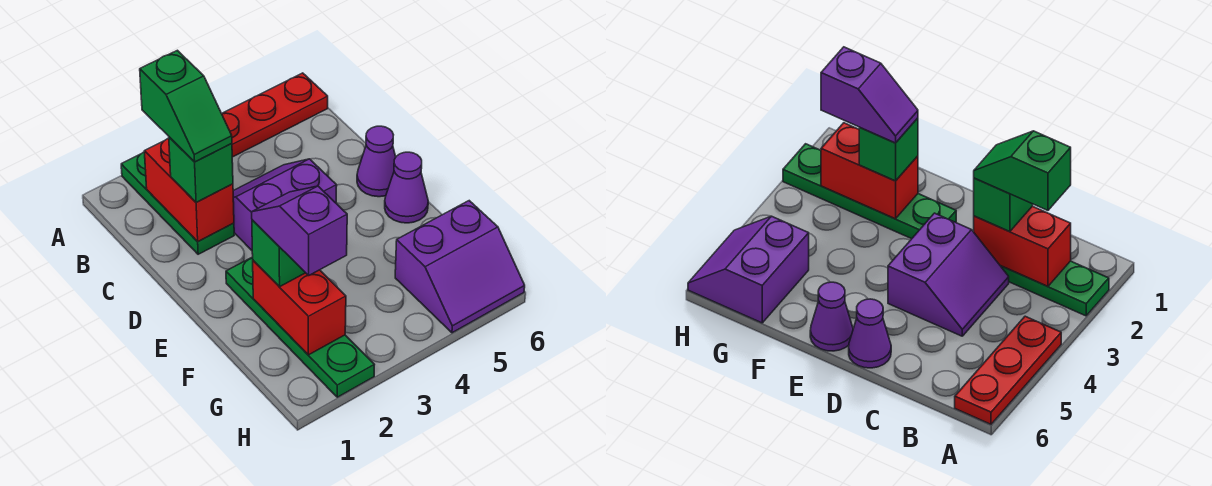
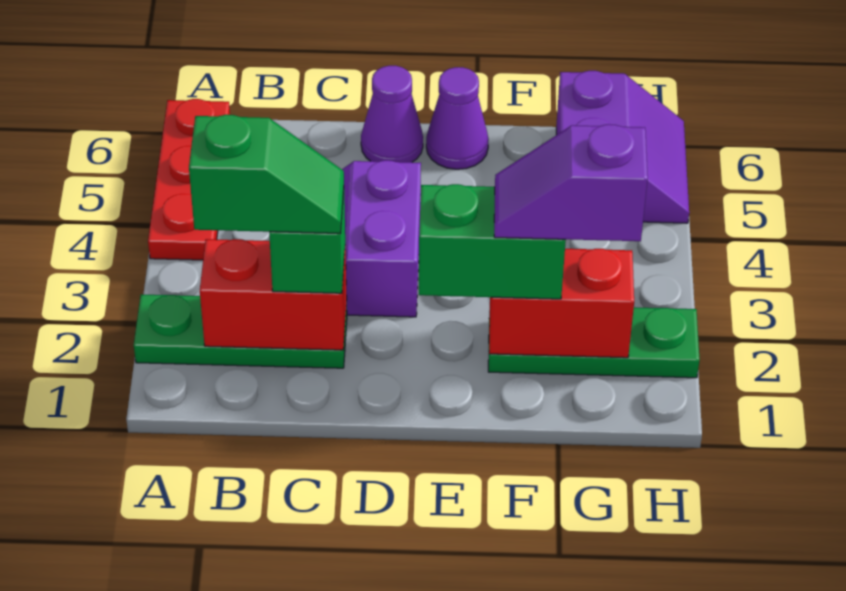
green 1x4 plate [226,257,374,397] -> green 1x3 plate [488,307,700,378]
green 1x1 brick [252,220,305,286] -> green 1x2 brick [419,184,566,299]

